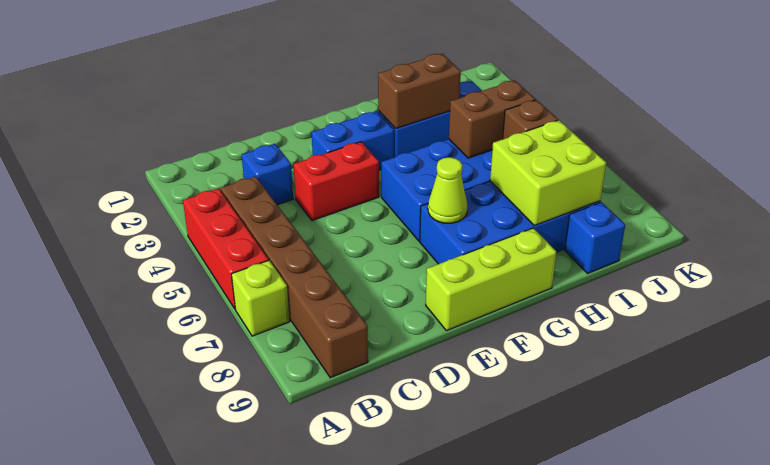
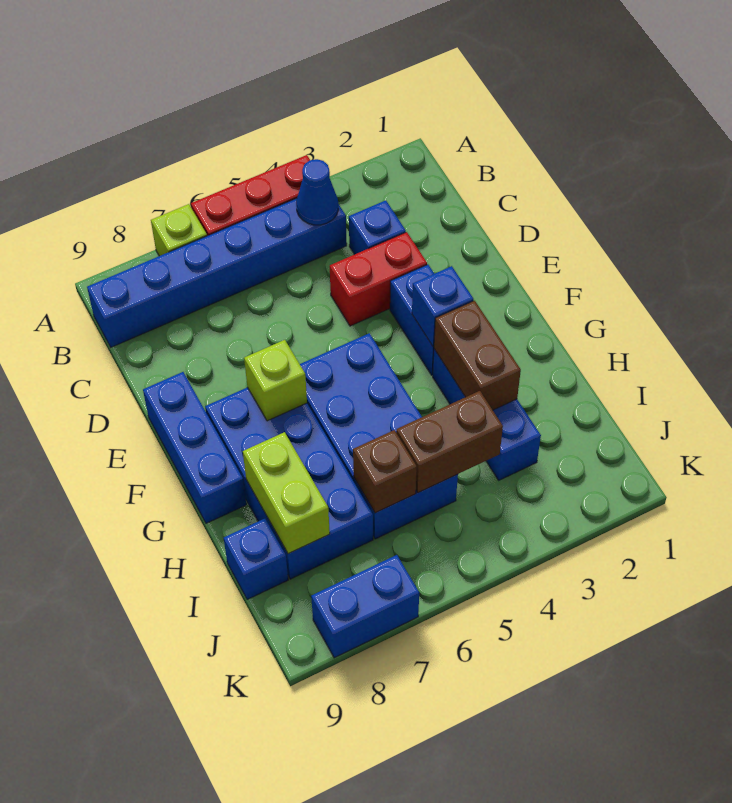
brown 1x6 brick [221,176,368,378] -> blue 1x6 brick [87,198,347,347]
none -> blue 1x1 cone [296,159,338,225]
red 1x2 brick [294,142,379,221] -> red 1x2 brick turned to [330,232,427,326]
lime 1x3 brick [426,228,556,331] -> blue 1x3 brick [143,372,246,523]
none -> blue 1x1 brick [412,266,474,346]
lime 1x1 cone [428,157,468,223] -> lime 1x1 brick [244,340,307,421]
brown 1x2 brick [449,80,535,158] -> brown 1x2 brick turned to [396,391,503,493]
lime 2x2 brick [490,120,606,226] -> lime 1x2 brick [243,432,330,554]
none -> blue 1x2 brick [311,555,419,658]

